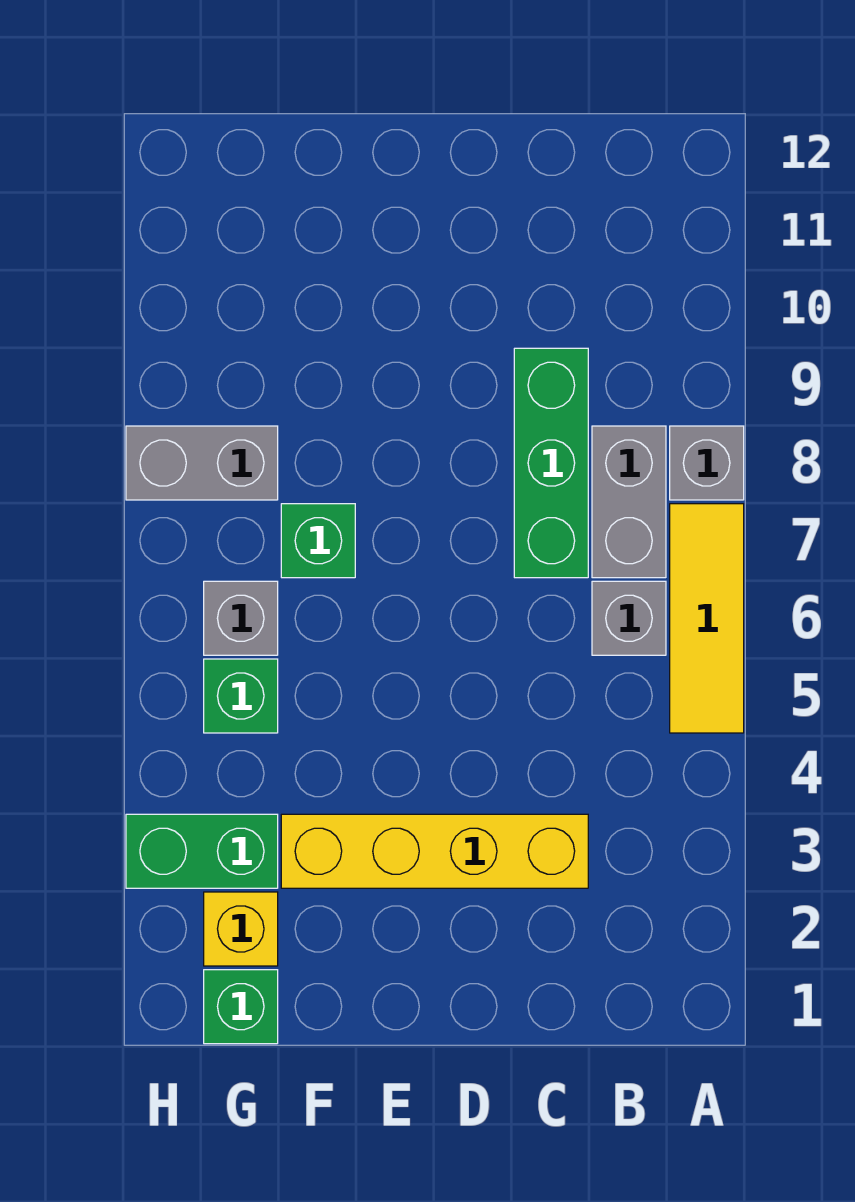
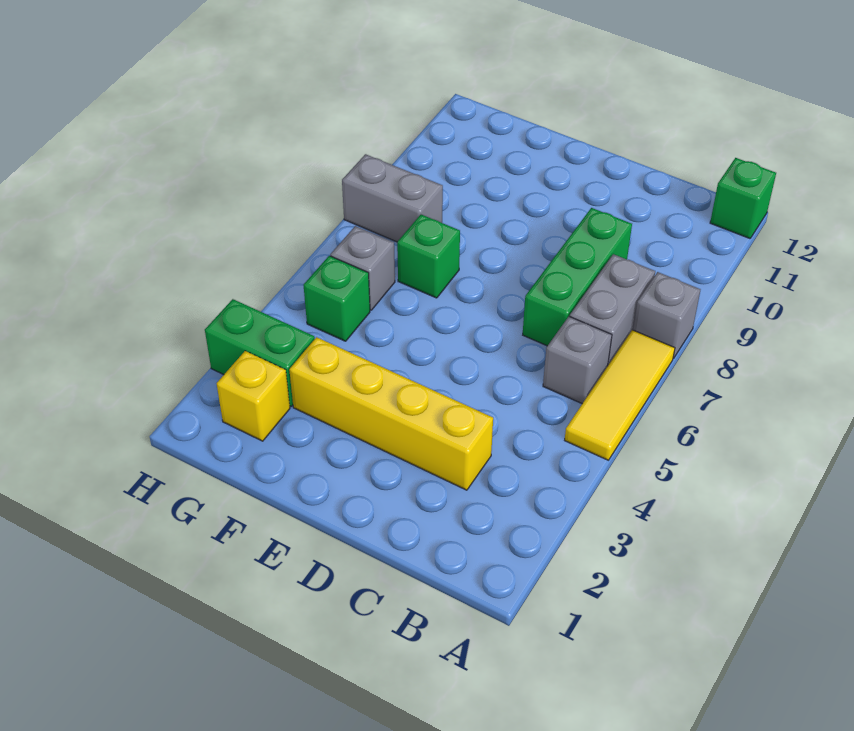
green 1x1 brick [204,970,278,1044] -> green 1x1 brick moved to [710,158,776,238]

